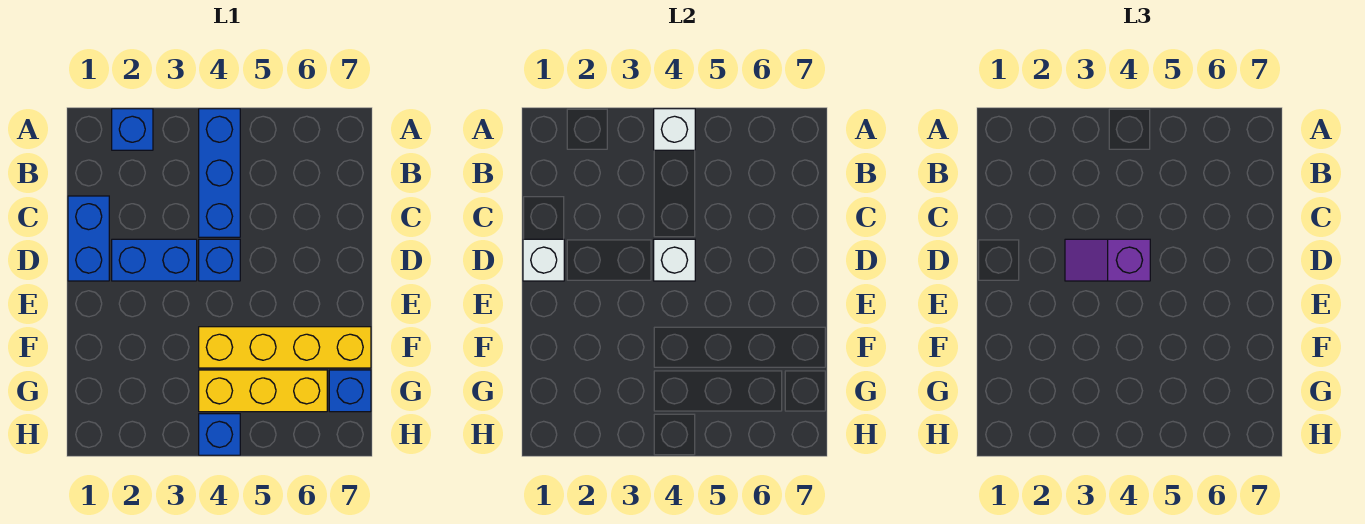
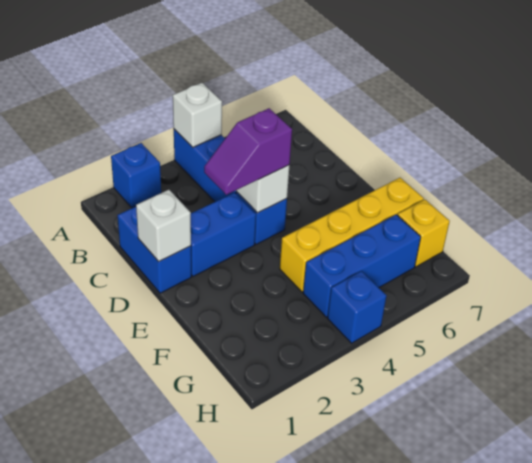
yellow 1x3 brick [199,370,327,412] -> blue 1x3 brick [303,215,421,317]
blue 1x1 brick [329,370,371,412] -> yellow 1x1 brick [397,200,450,267]

